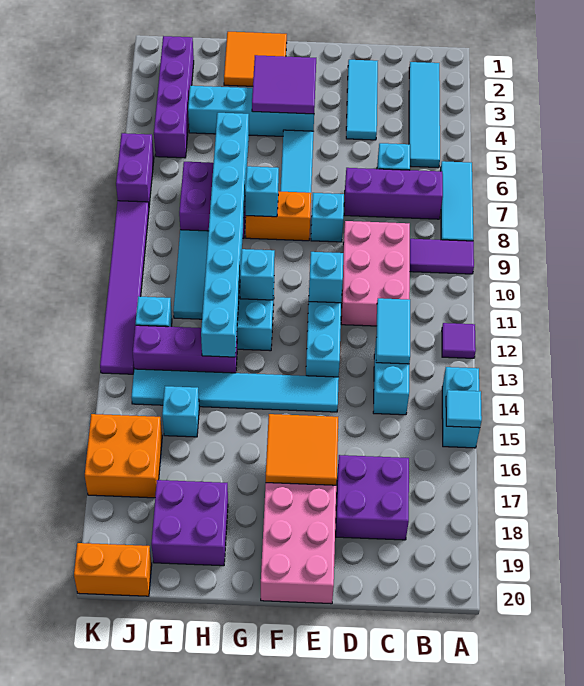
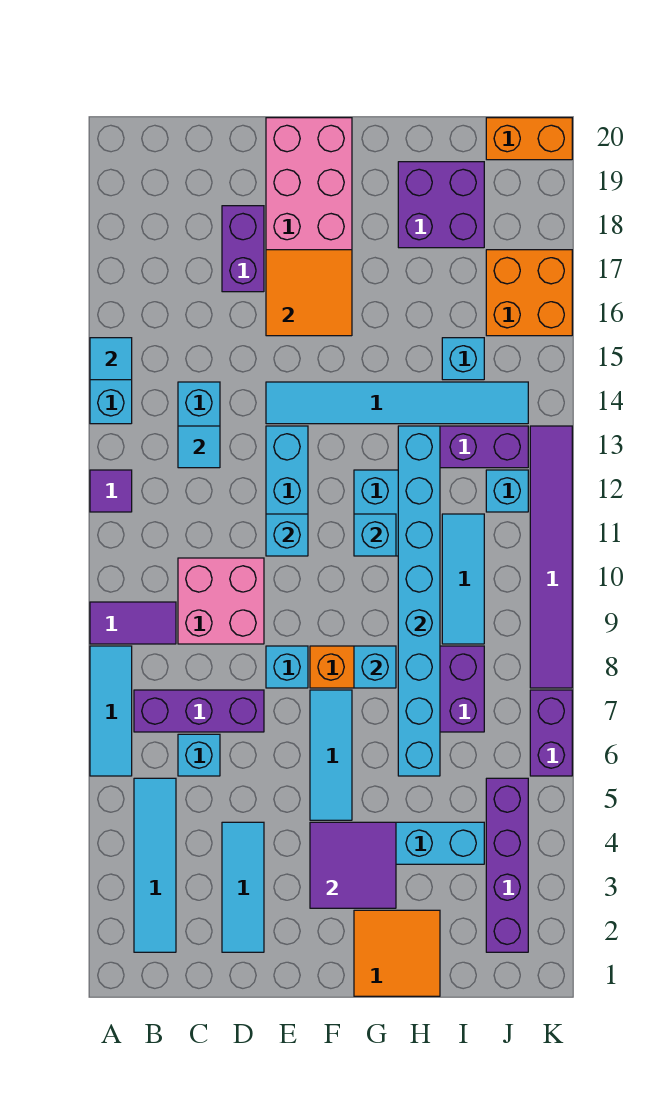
pink 2x3 brick [341,221,410,326] -> pink 2x2 brick [178,558,264,644]
cyan 1x2 tile [376,298,410,364] -> cyan 1x1 tile [178,426,220,468]
purple 2x2 brick [336,455,409,540] -> purple 1x2 brick [222,206,264,292]

